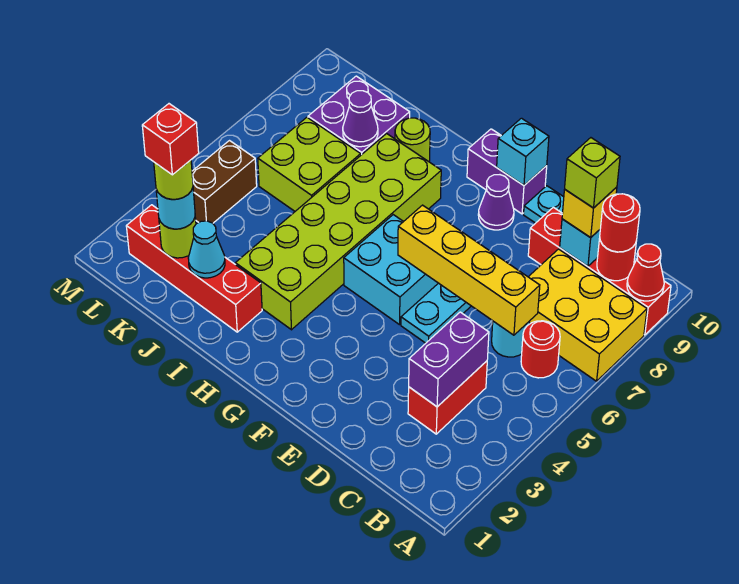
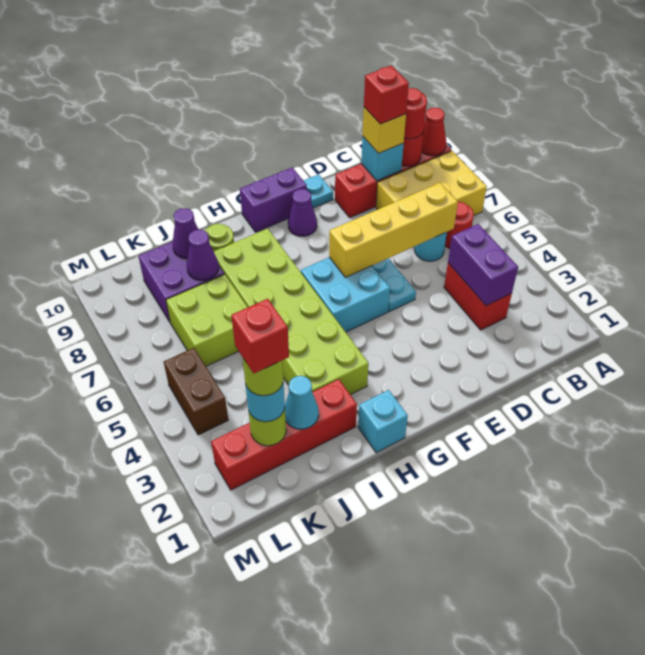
lime 1x1 brick [565,138,620,208] -> red 1x1 brick [364,65,409,124]
cyan 1x1 brick [497,118,549,185] -> cyan 1x1 brick moved to [358,390,408,453]
none -> purple 1x1 cone [173,208,199,259]

